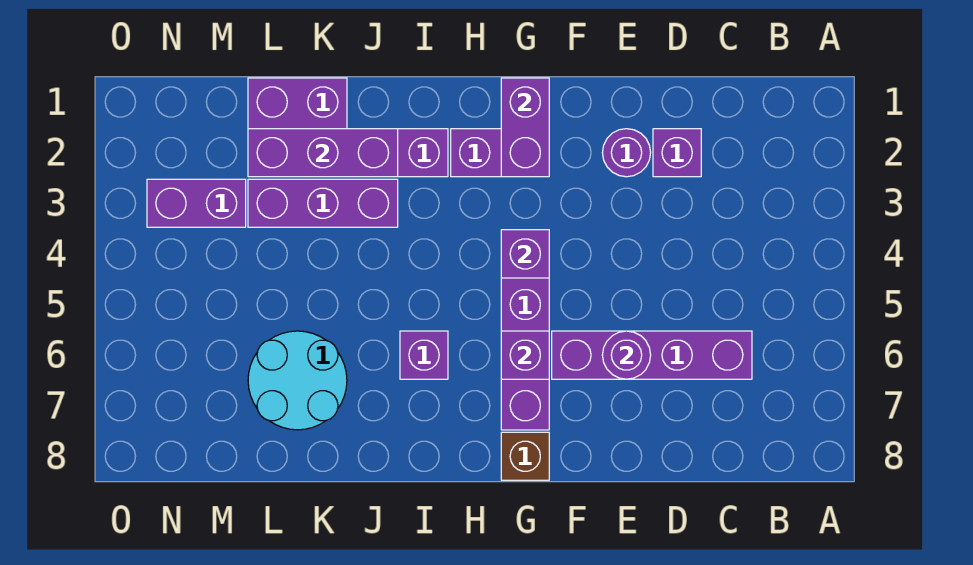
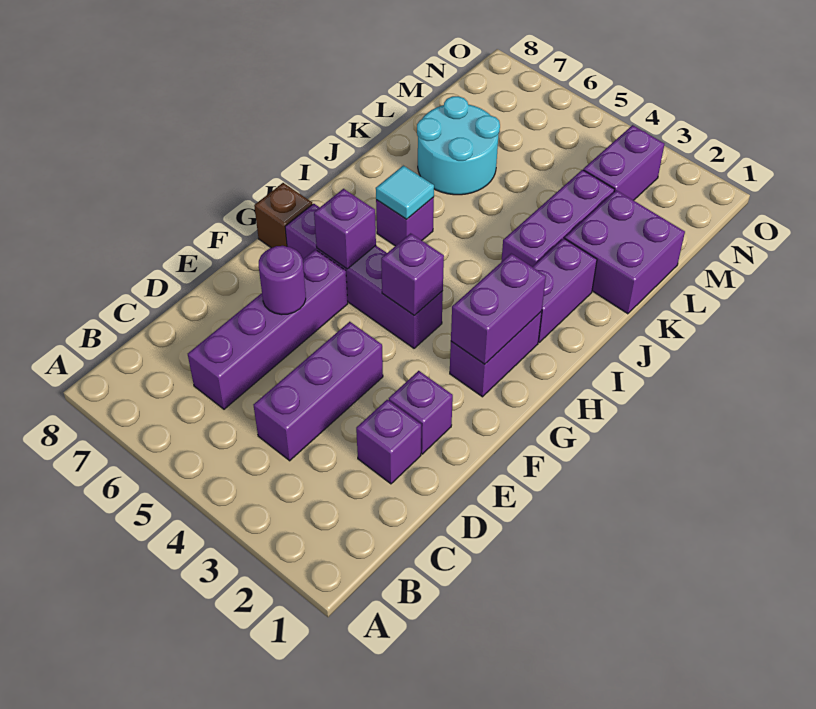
purple 1x1 round brick [602,129,651,177] -> purple 1x1 brick [389,371,453,454]
purple 1x2 brick [501,78,549,177] -> purple 1x2 brick turned to [451,254,546,364]
none -> cyan 1x1 tile [376,166,434,219]
purple 1x3 brick [248,129,398,177] -> purple 1x3 brick moved to [253,322,383,461]

